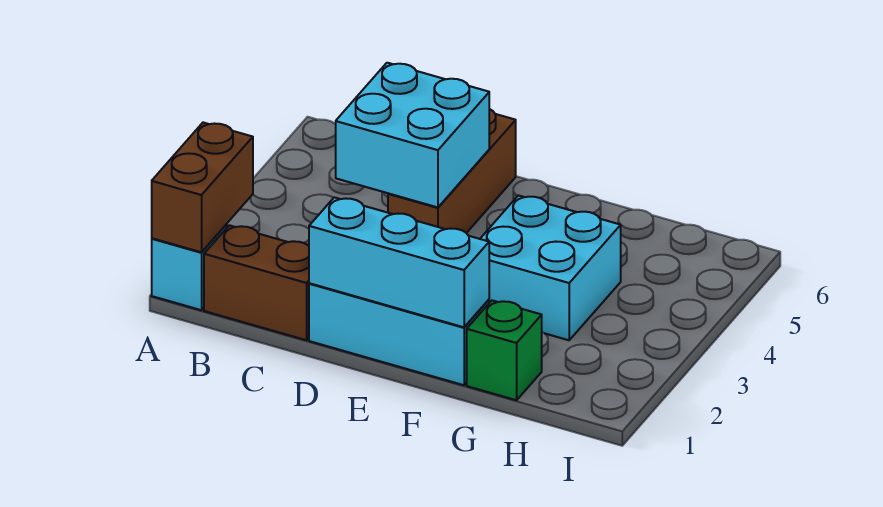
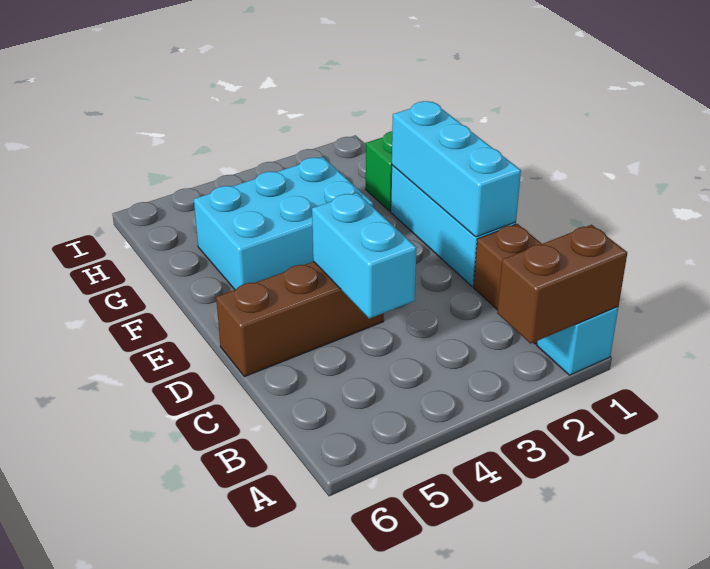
cyan 2x2 brick [336,63,489,207] -> cyan 1x2 brick [312,193,417,319]
cyan 2x2 brick [480,195,621,340] -> cyan 2x3 brick [194,157,373,290]

